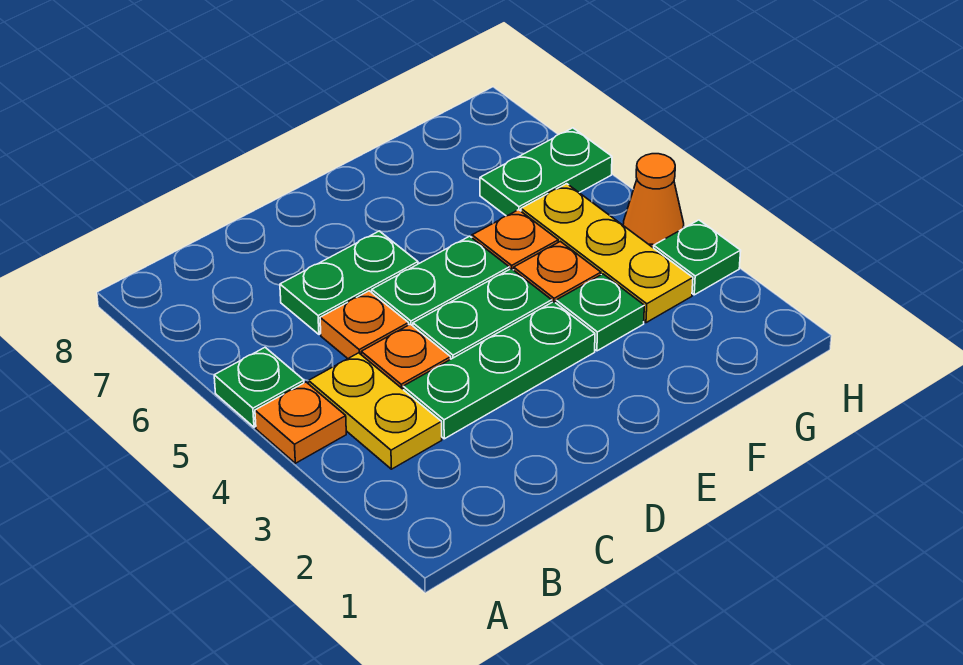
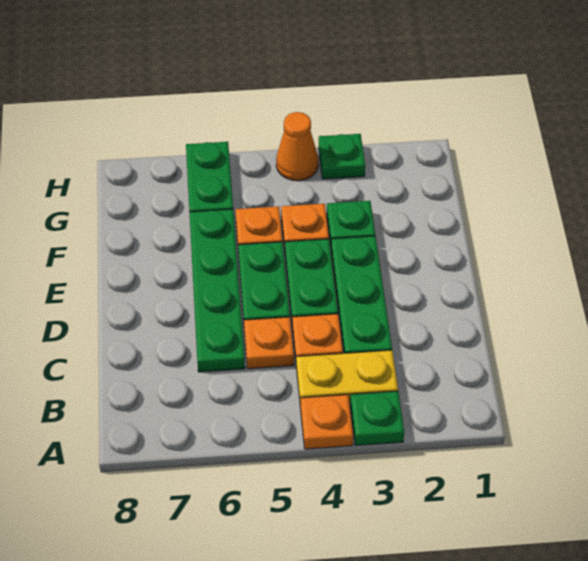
green 1x1 plate [214,348,304,427] -> green 1x1 plate moved to [350,391,404,446]
green 1x2 plate [280,231,418,334] -> green 1x4 plate [189,209,245,372]
yellow 1x3 plate [521,184,693,323] -> none

